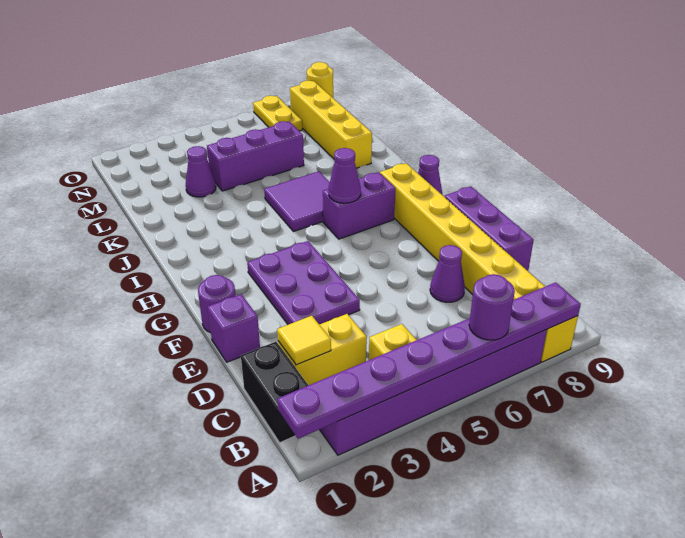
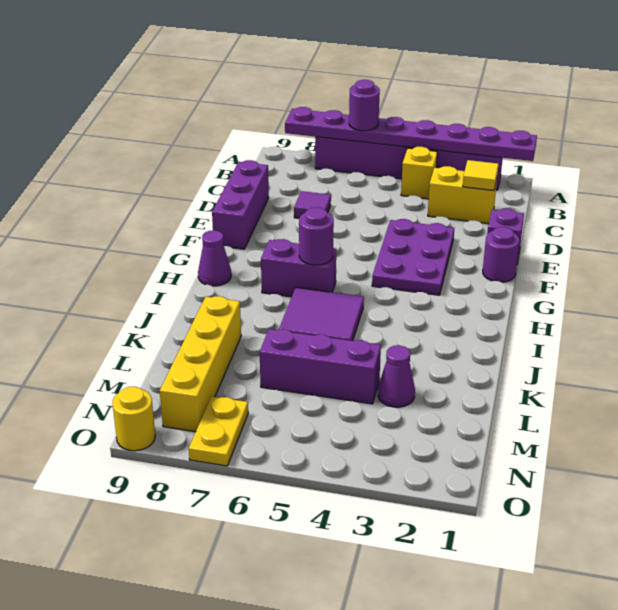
yellow 1x8 brick [380,163,578,362] -> none
black 1x2 brick [241,342,308,442] -> none
purple 1x1 cone [430,245,465,302] -> purple 1x1 tile [294,191,331,218]
purple 1x1 cone [329,148,361,203] -> purple 1x1 round brick [299,207,334,265]

